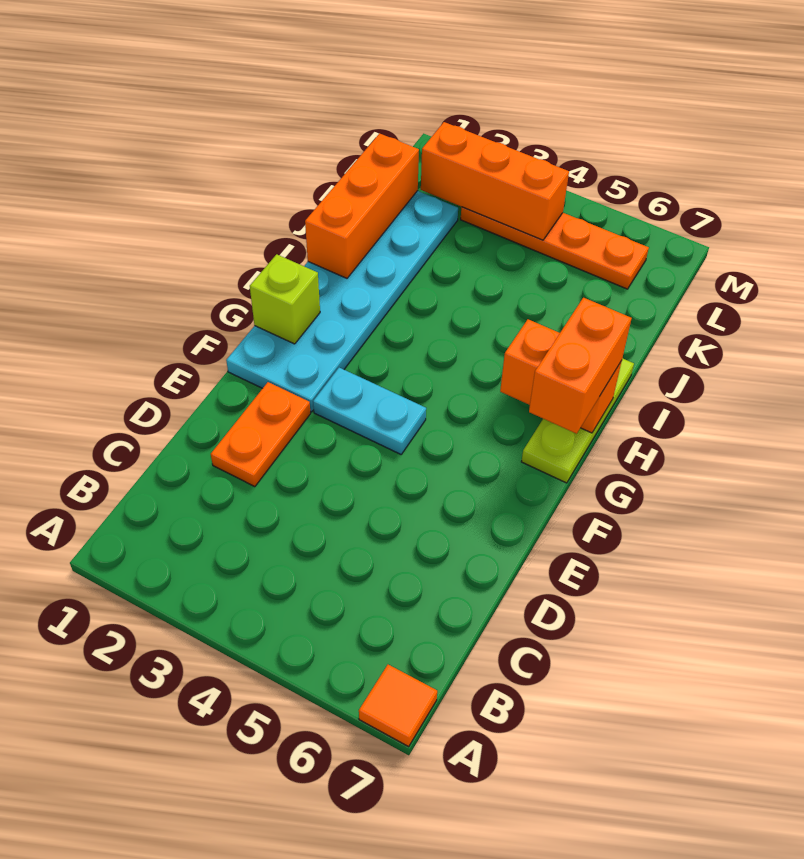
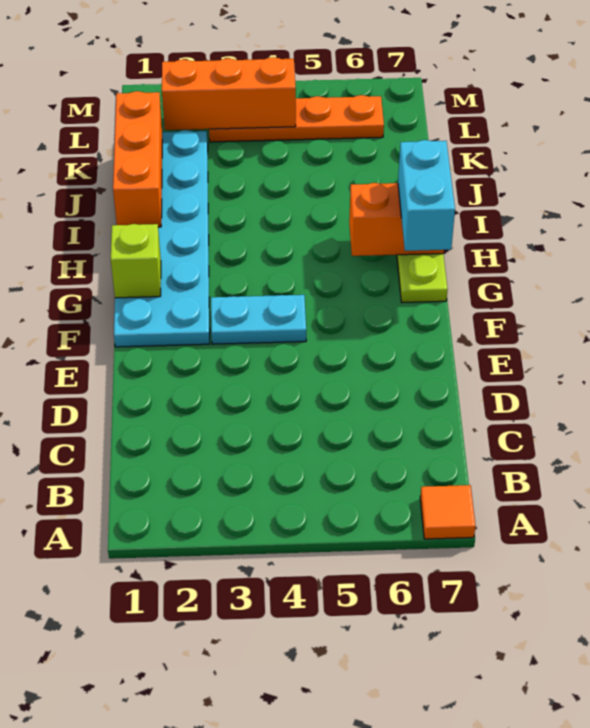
orange 1x2 plate [211,382,310,487] -> none
orange 1x2 brick [529,298,632,434] -> cyan 1x2 brick [398,140,455,251]

